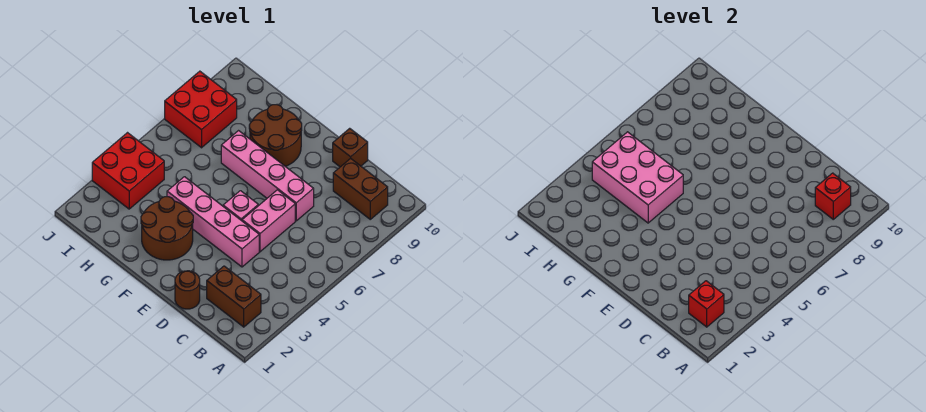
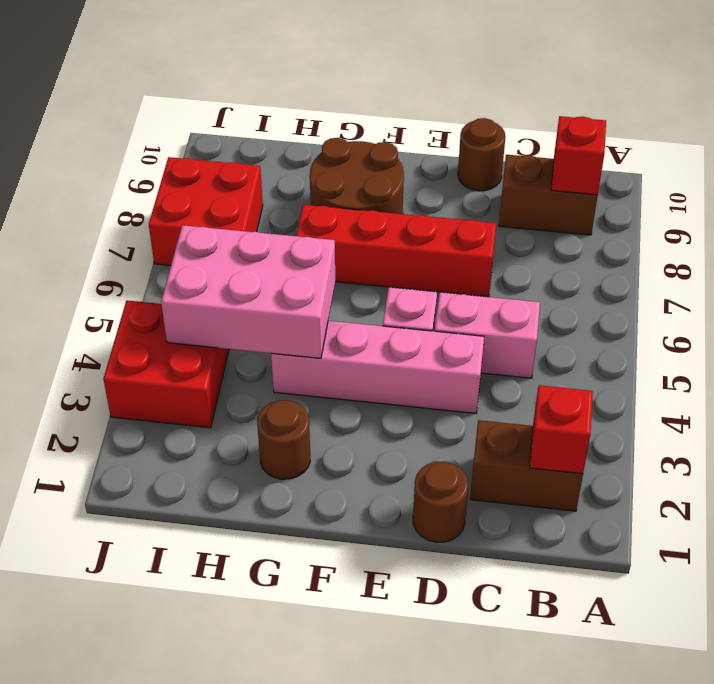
pink 1x2 brick [242,190,295,252] -> pink 1x2 brick turned to [435,292,540,378]
pink 1x4 brick [221,131,314,221] -> red 1x4 brick [296,205,496,297]
brown 1x1 brick [333,128,368,167] -> brown 1x1 round brick [458,118,505,191]
brown 2x2 round brick [141,197,193,260] -> brown 1x1 round brick [257,400,310,479]

